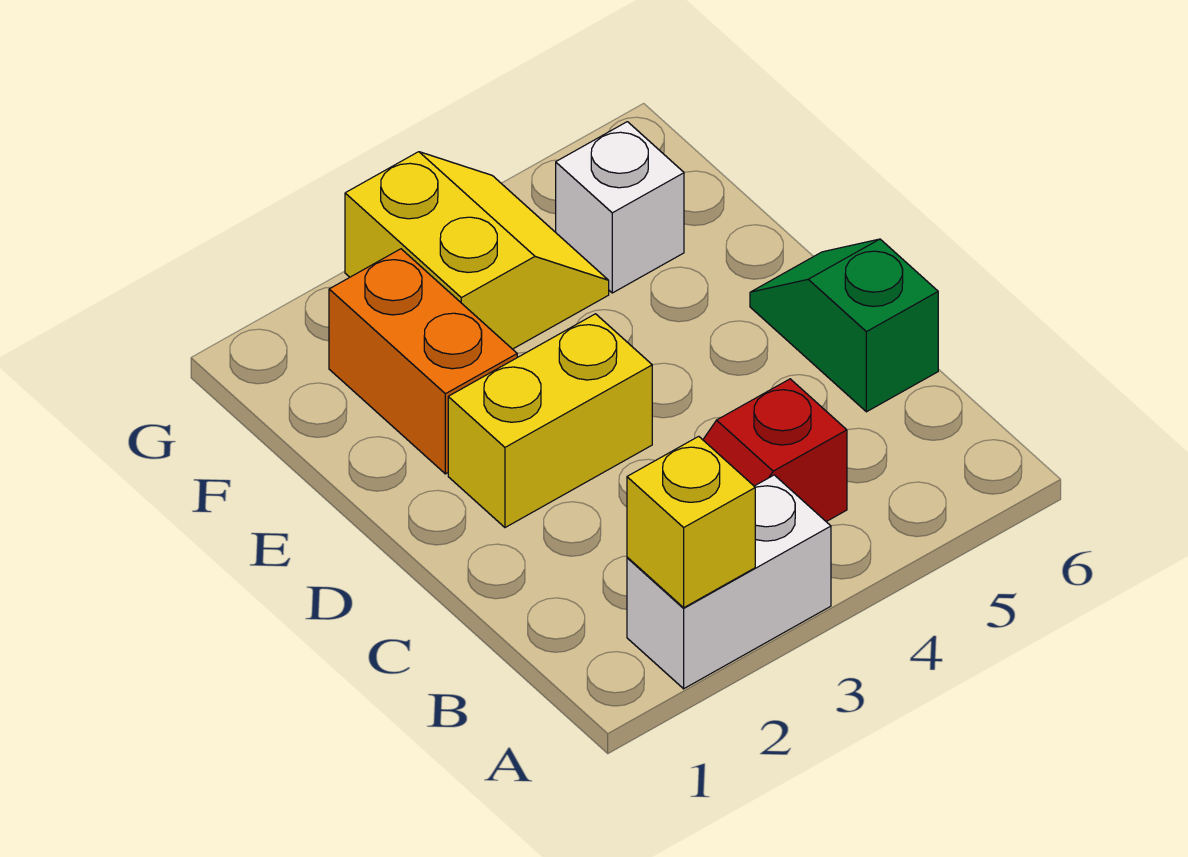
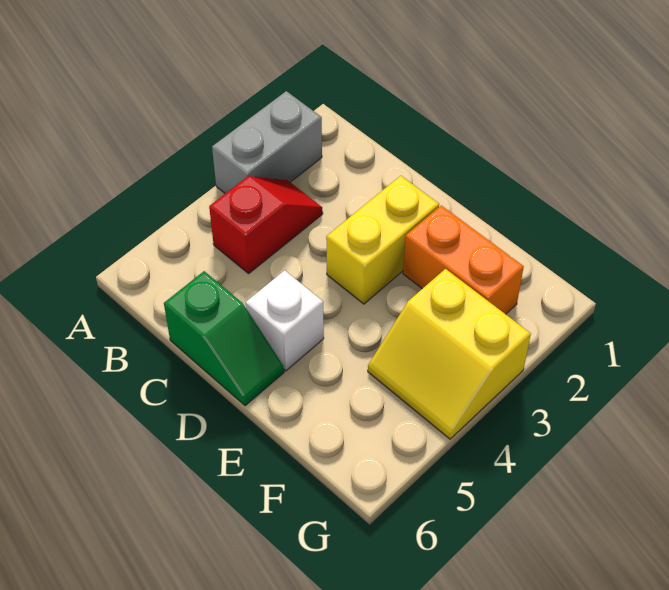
white 1x2 brick [627,475,831,689] -> grey 1x2 brick [212,91,322,193]
yellow 1x1 brick [627,436,755,608] -> none
white 1x1 brick [556,122,684,293] -> white 1x1 brick moved to [246,270,324,371]

